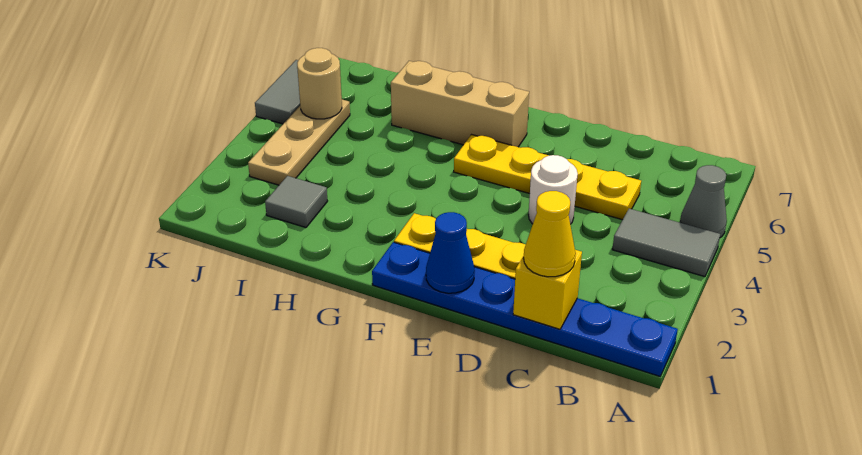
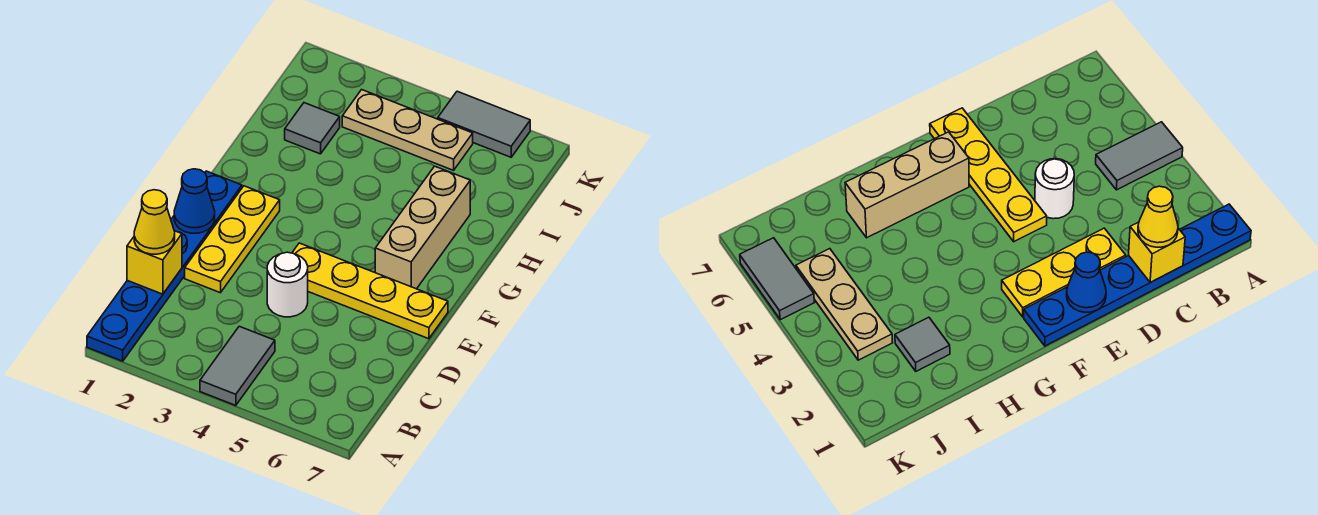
grey 1x1 cone [680,165,727,238] -> none
yellow 1x4 plate [454,135,641,220] -> yellow 1x4 plate turned to [292,243,448,339]
tan 1x1 round brick [297,48,342,119] -> none

